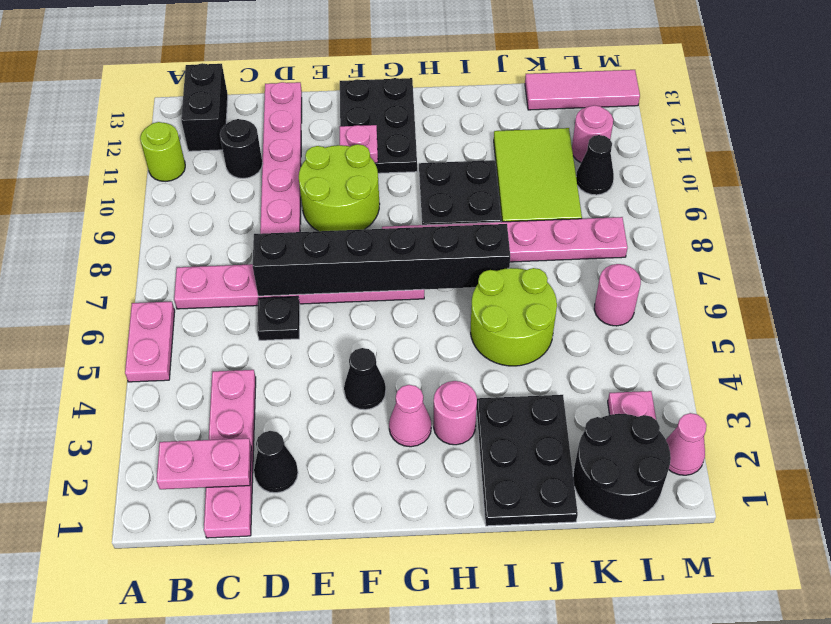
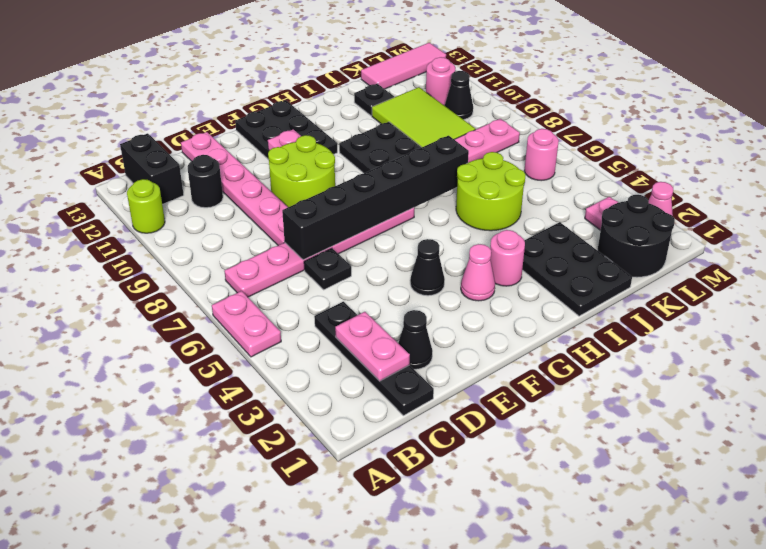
pink 1x2 plate [157,438,251,489] -> pink 1x2 plate turned to [335,312,410,381]
pink 1x4 plate [204,370,256,538] -> black 1x4 plate [314,302,434,416]
none -> black 1x1 plate [354,84,394,116]

